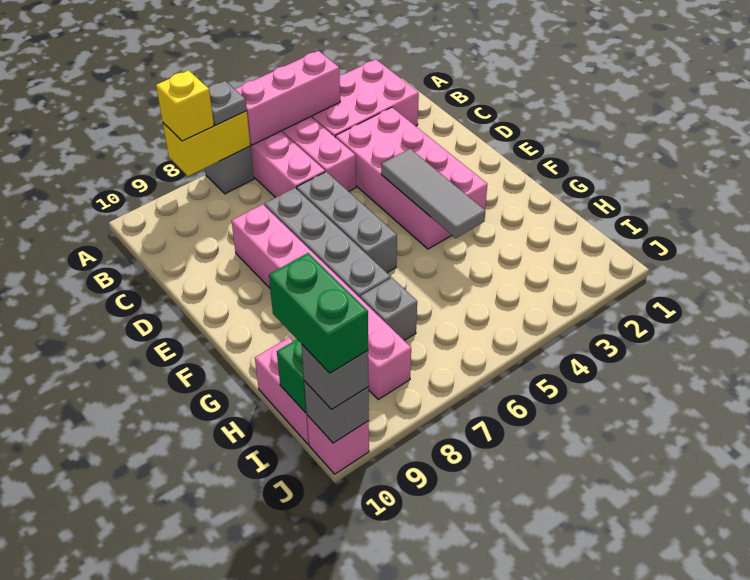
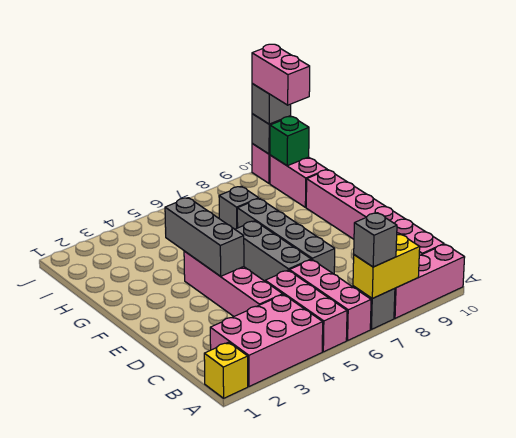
pink 1x3 brick [235,51,340,145] -> pink 1x3 brick moved to [394,244,465,318]
grey 1x1 plate [208,81,247,125] -> grey 1x1 brick [354,213,397,267]
yellow 1x1 brick [156,70,214,141] -> yellow 1x1 brick moved to [204,342,248,398]
pink 2x4 brick [335,107,487,249] -> pink 1x4 brick [184,251,283,316]
pink 1x6 brick [232,204,411,399] -> pink 1x6 brick moved to [306,170,444,255]
grey 1x3 tile [381,149,485,238] -> grey 1x3 brick [165,198,244,276]
green 1x2 brick [269,253,368,373] -> pink 1x2 brick [252,44,310,105]

